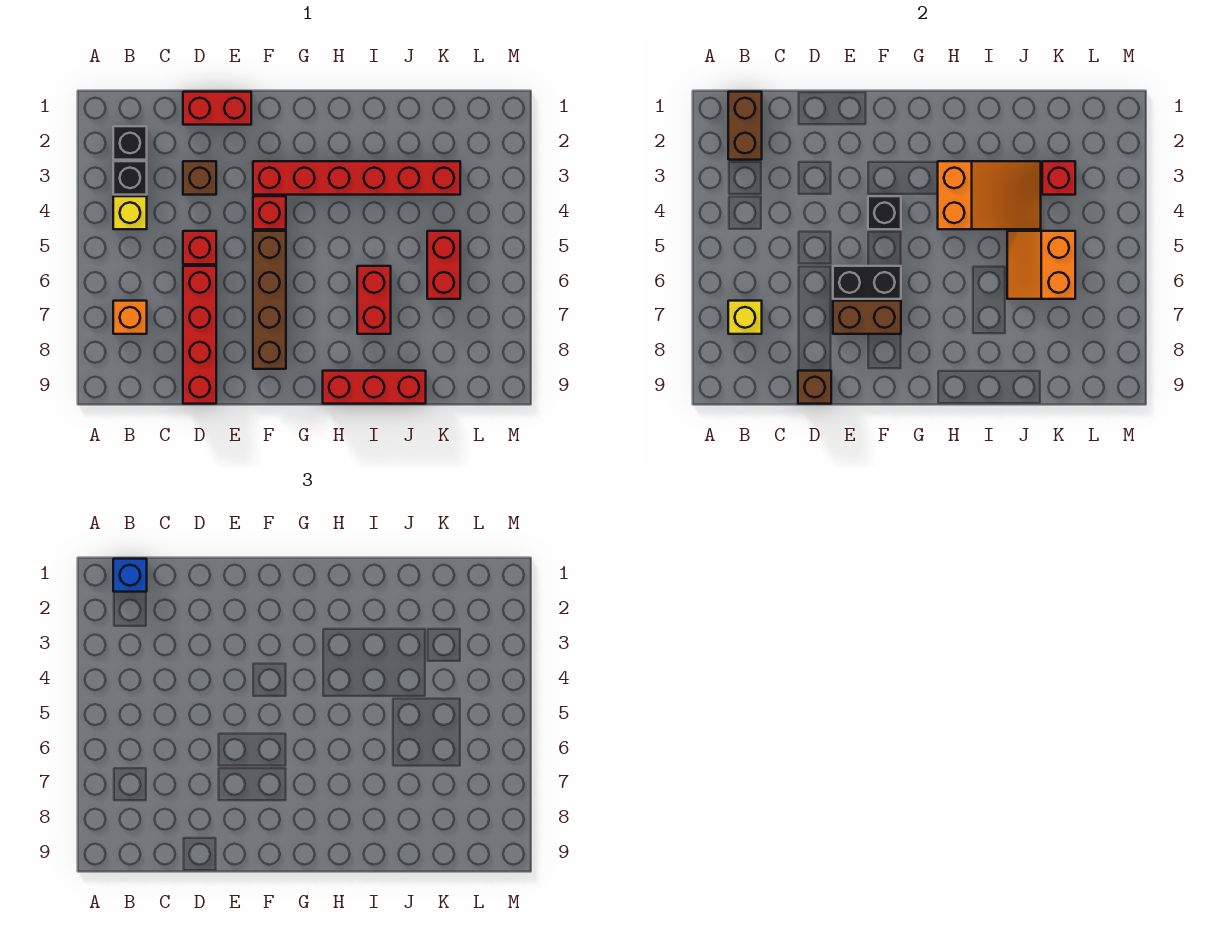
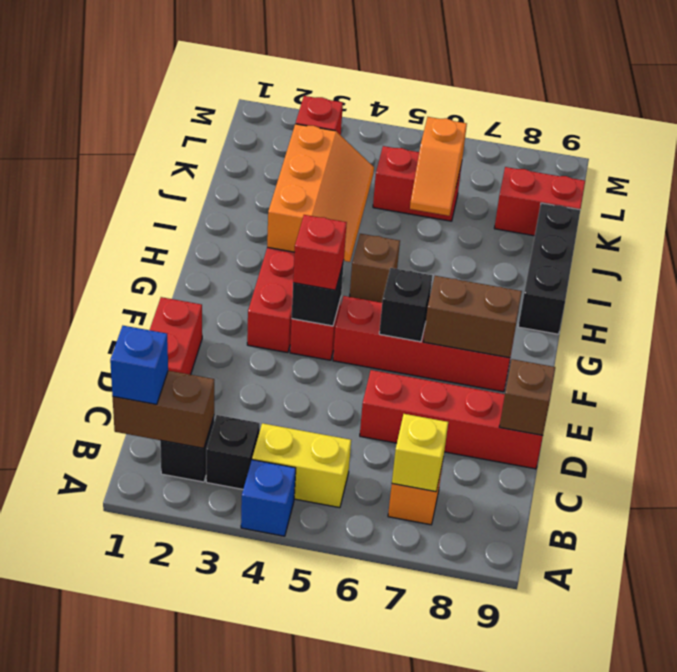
none -> blue 1x1 brick [241,460,296,536]
yellow 1x1 brick [113,196,147,229] -> yellow 1x2 brick [252,423,351,508]
brown 1x1 brick [183,161,216,195] -> brown 1x1 brick moved to [350,234,400,303]
red 1x1 brick [183,231,216,264] -> red 1x1 brick moved to [293,215,347,290]
black 1x2 brick [833,266,901,299] -> black 1x1 brick [379,268,432,342]
brown 1x2 brick [833,301,901,334] -> brown 1x2 brick turned to [423,276,522,358]
brown 1x4 brick [253,231,286,369] -> red 1x4 brick [333,296,513,392]
orange 2x3 slope [938,161,1041,229] -> orange 2x3 slope turned to [267,124,374,262]
red 1x3 brick [323,371,426,404] -> black 1x3 brick [518,203,580,334]
red 1x2 brick [357,266,391,334] -> red 1x2 brick moved to [494,167,585,236]
orange 2x2 slope [1007,231,1075,299] -> orange 1x2 slope [410,117,467,216]

